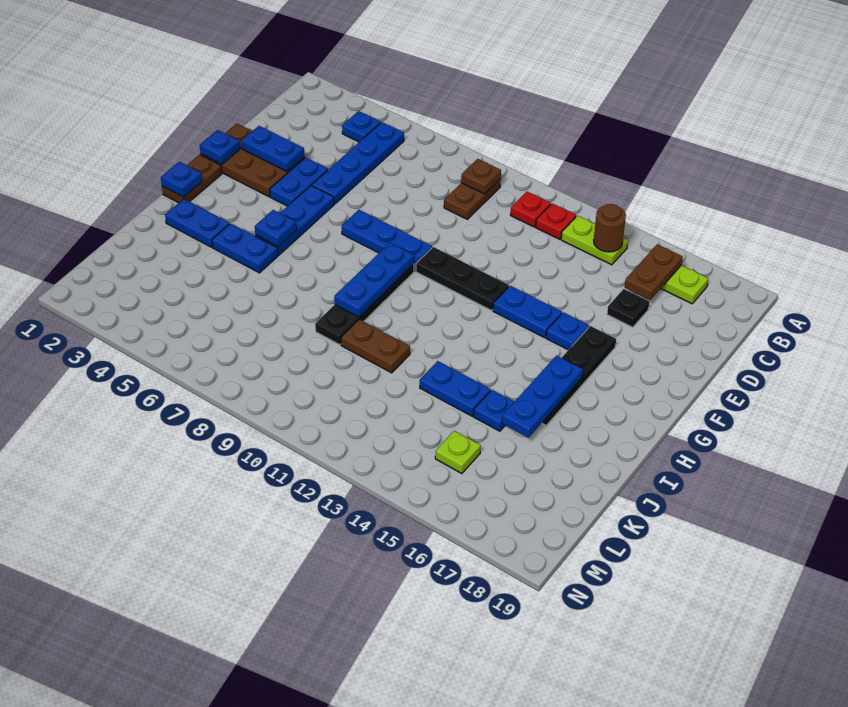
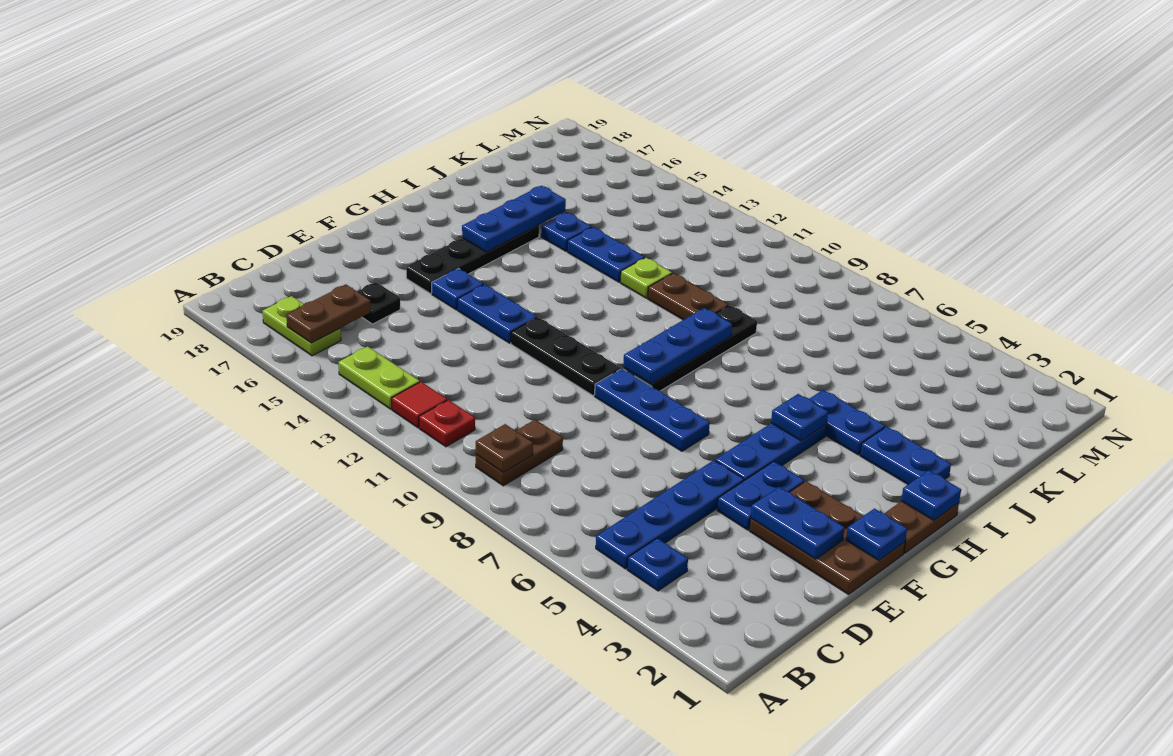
red 1x1 plate [536,204,576,239] -> red 1x1 tile [392,382,447,428]
brown 1x1 round brick [594,204,626,252] -> none
lime 1x1 plate [435,431,481,474] -> lime 1x1 plate moved to [620,258,672,298]

